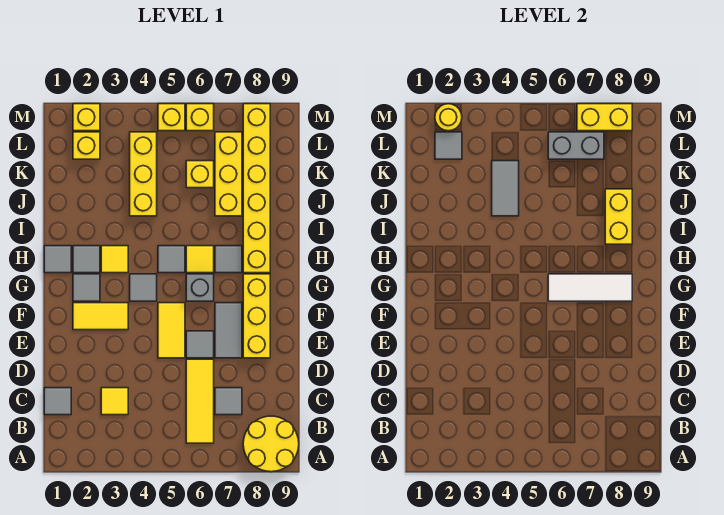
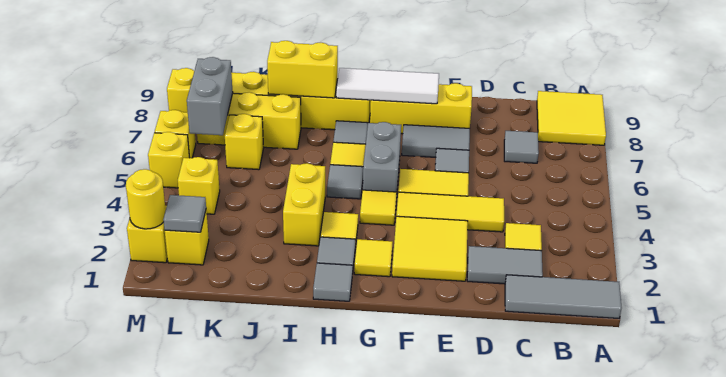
yellow 2x2 round brick [243,416,299,472] -> yellow 2x2 tile [537,91,606,145]
yellow 1x3 tile [186,359,214,443] -> yellow 1x3 tile moved to [396,192,504,232]
grey 1x1 tile [44,388,71,415] -> grey 1x3 tile [505,275,622,319]
yellow 1x2 tile [73,303,128,330] -> yellow 2x2 tile [392,216,468,281]
grey 1x1 tile [73,274,100,301] -> yellow 1x1 tile [354,239,393,277]
grey 1x1 tile [130,274,157,301] -> yellow 1x1 tile [360,190,397,225]
grey 1x1 brick [186,274,214,301] -> grey 1x2 brick [363,122,401,198]
white 1x3 tile [548,274,632,301] -> white 1x3 tile turned to [336,68,439,104]
yellow 1x3 brick [130,132,157,216] -> yellow 1x1 brick [178,157,220,214]
grey 1x2 tile [492,161,519,216] -> grey 1x2 tile moved to [467,246,543,284]
yellow 1x2 brick [577,104,632,131] -> yellow 1x2 brick moved to [283,163,325,246]

